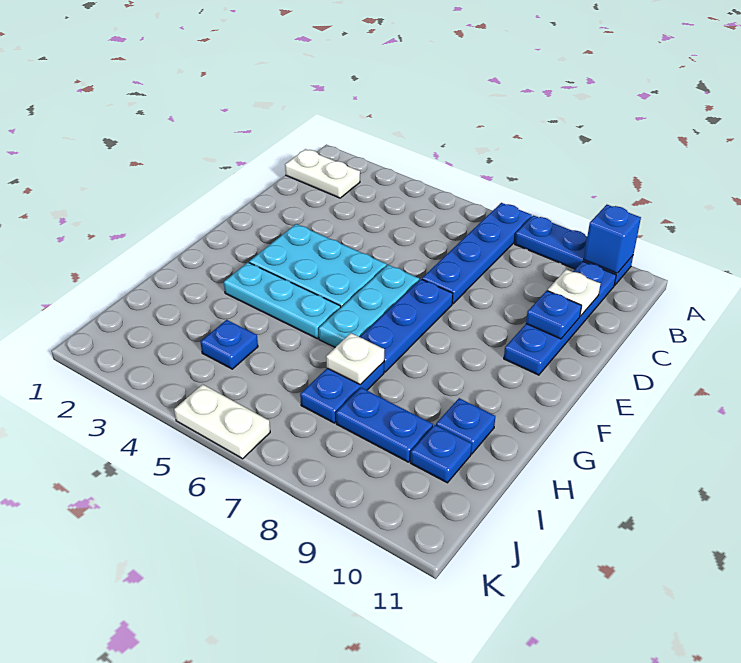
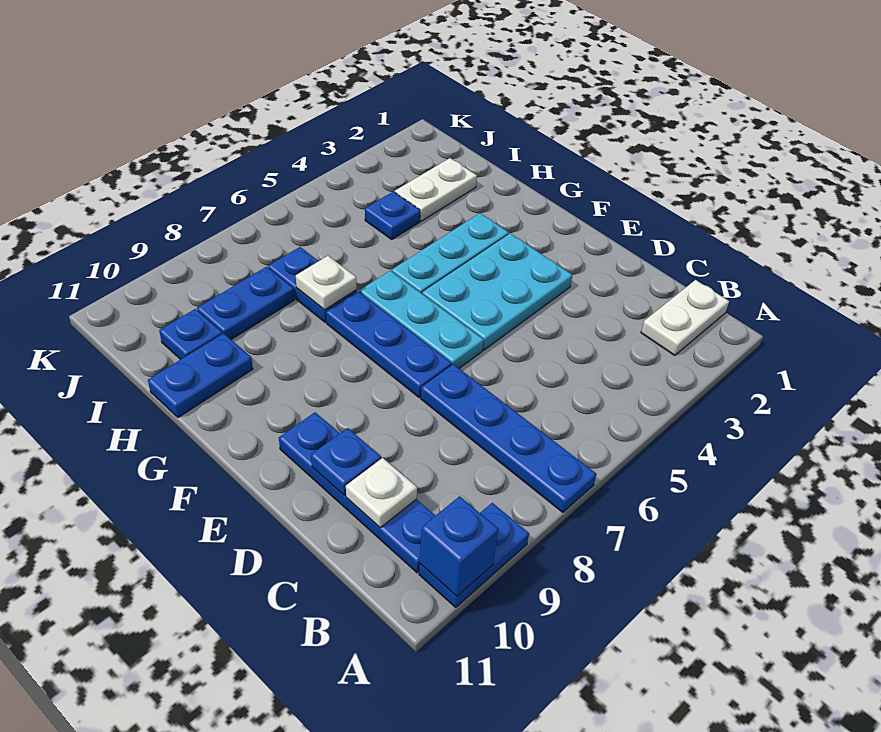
blue 1x3 plate [515,215,633,285] -> blue 1x2 plate [419,503,529,607]
blue 1x1 plate [436,398,495,454] -> blue 1x2 plate [148,333,253,417]
white 1x2 plate [174,384,270,459] -> white 1x2 plate moved to [395,158,477,221]

